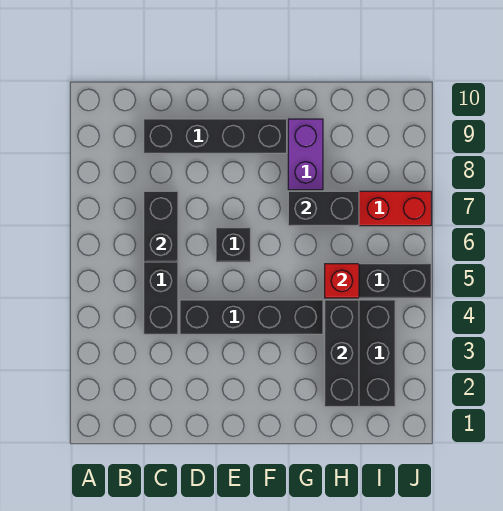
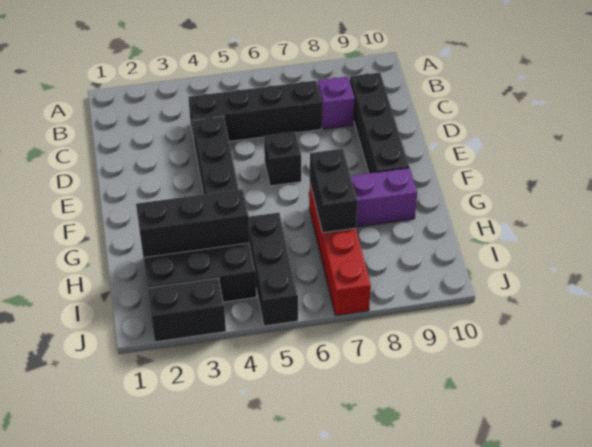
black 1x2 brick [144,191,178,262] -> black 1x2 brick moved to [148,278,226,342]
none -> purple 1x1 brick [318,77,355,129]
red 1x1 brick [325,264,359,298] -> none

